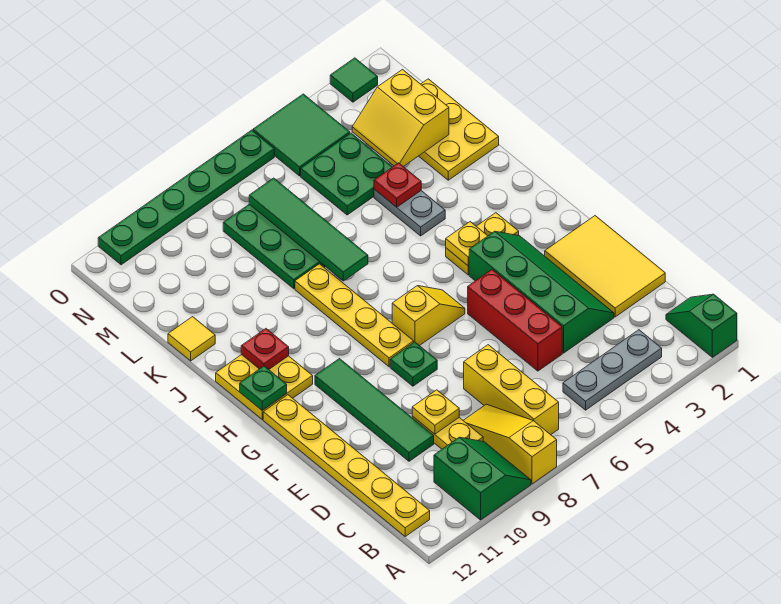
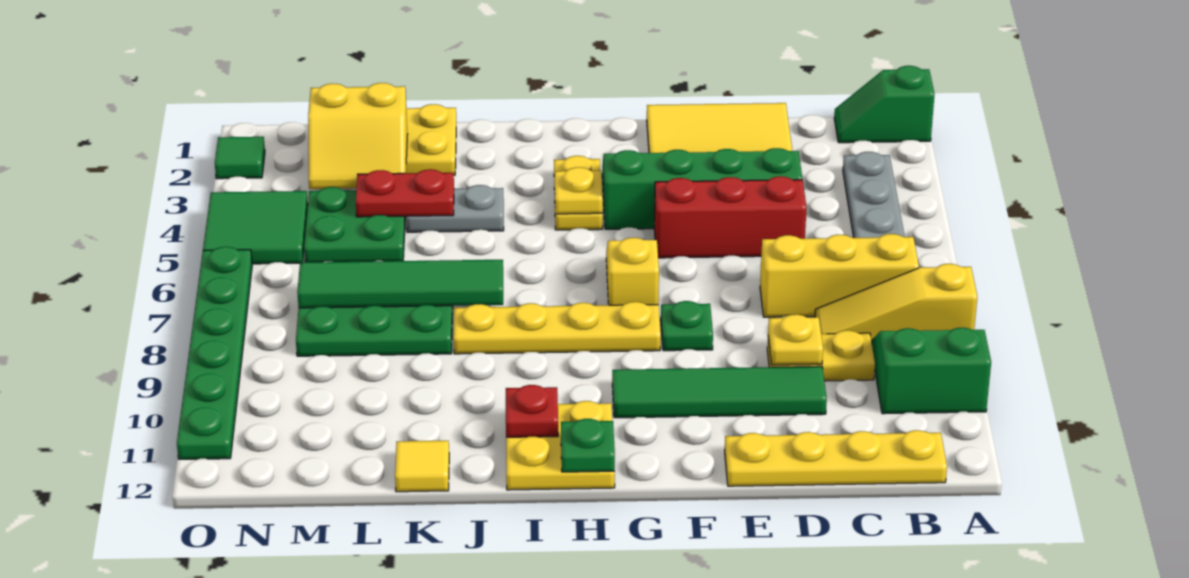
yellow 1x6 plate [263,395,430,536] -> yellow 1x4 plate [725,430,947,486]
red 1x1 plate [374,163,421,207] -> red 1x2 plate [356,169,454,217]

